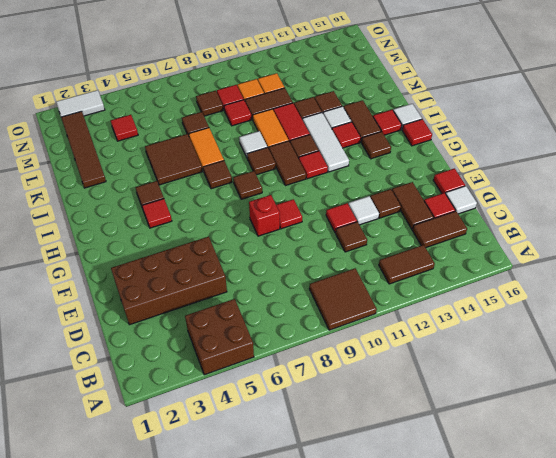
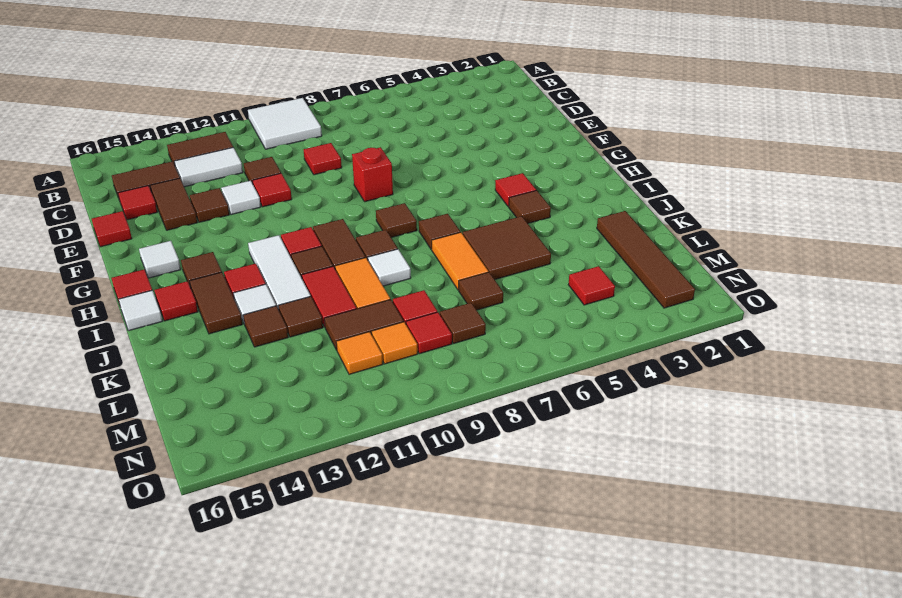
brown 2x2 brick [185,299,254,375] -> none
brown 2x2 tile [309,268,377,330] -> white 2x2 tile [248,98,322,149]
brown 2x4 brick [111,237,227,325] -> none
white 1x1 tile [445,186,477,214] -> white 1x1 tile moved to [139,241,181,278]
red 1x1 tile [276,199,302,229] -> red 1x1 tile moved to [304,143,342,175]
white 1x2 tile [56,90,105,117] -> white 1x2 tile moved to [174,148,243,187]

